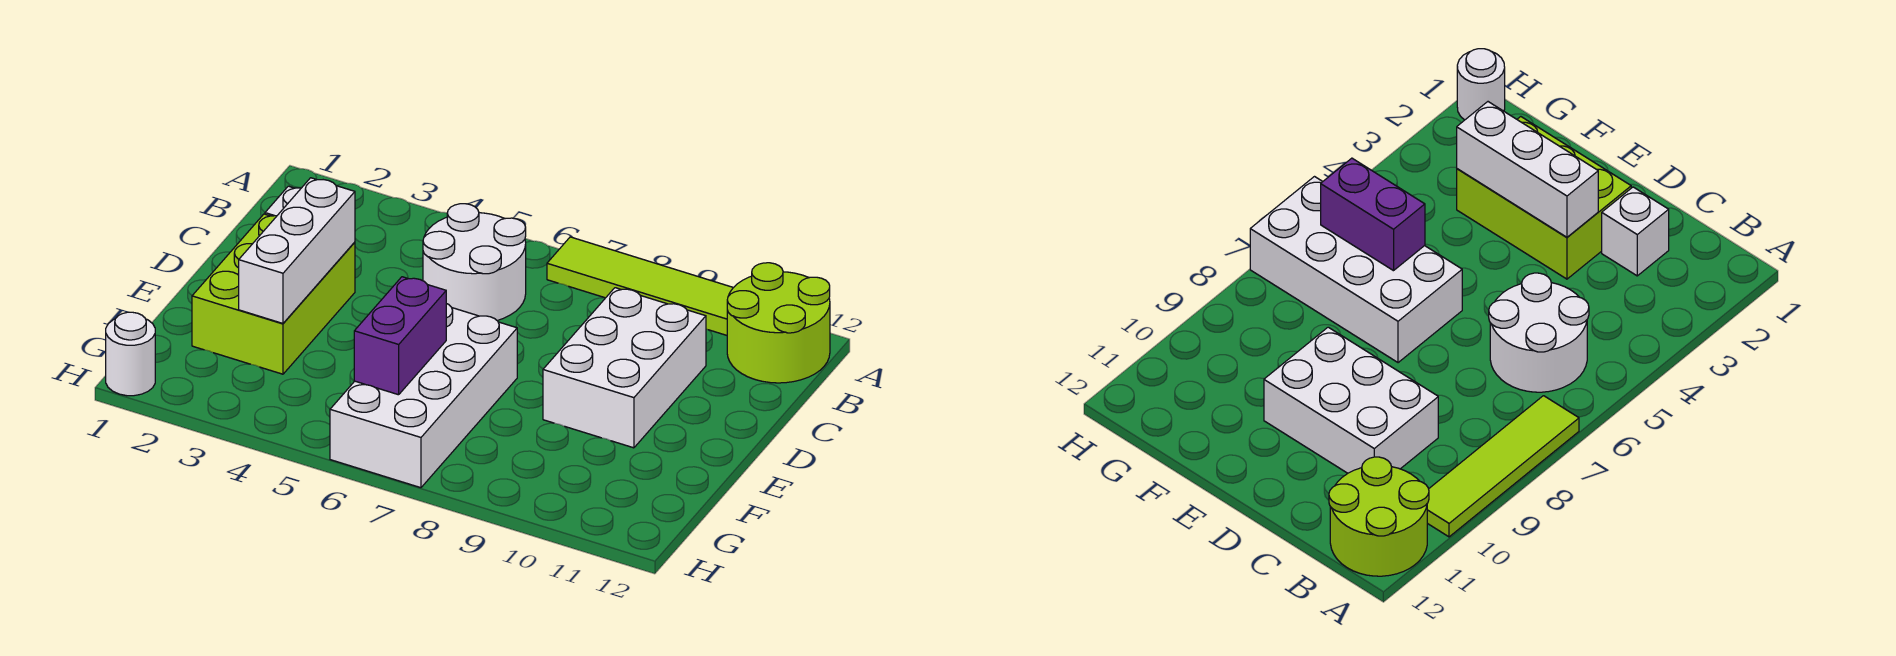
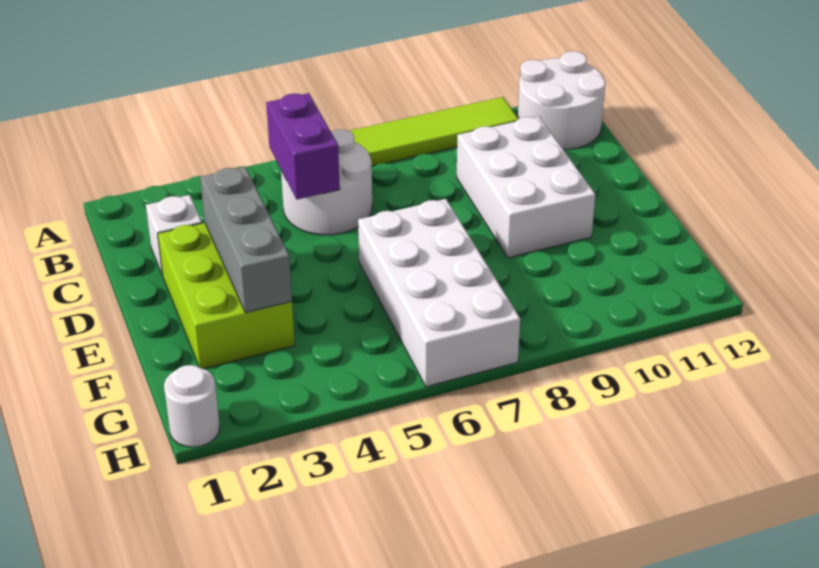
lime 2x2 round brick [727,263,830,383] -> white 2x2 round brick [518,51,605,150]
white 1x3 brick [239,178,355,323] -> grey 1x3 brick [200,167,292,313]
purple 1x2 brick [354,277,446,395] -> purple 1x2 brick moved to [266,93,340,199]

